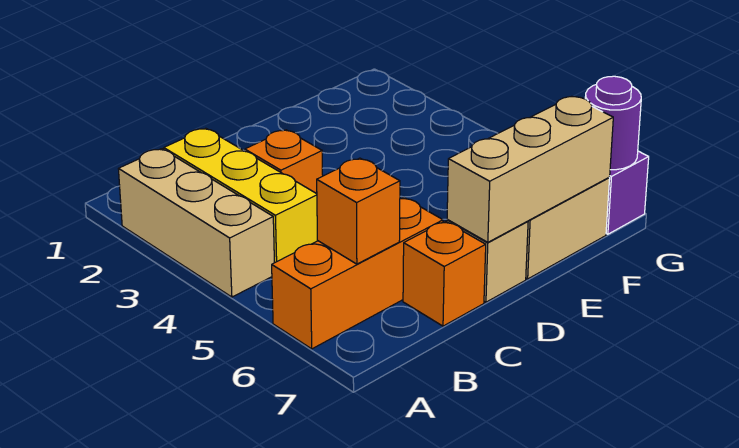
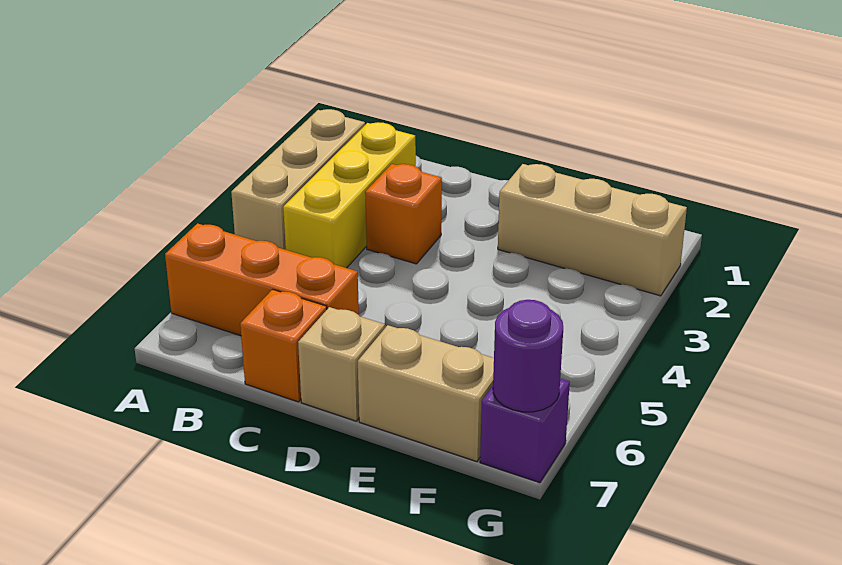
orange 1x1 brick [317,158,400,264] -> none
tan 1x3 brick [447,97,613,242] -> tan 1x3 brick moved to [498,164,687,296]

